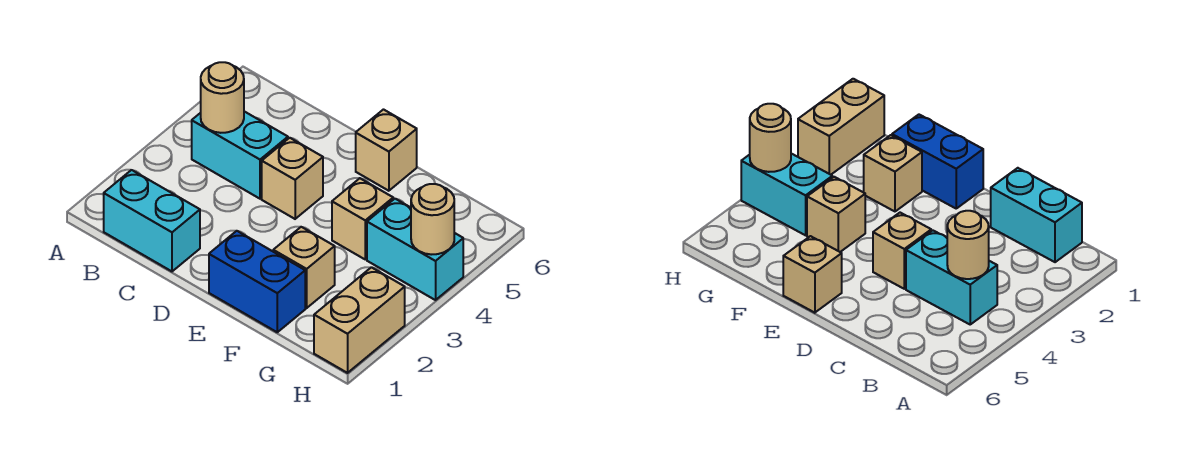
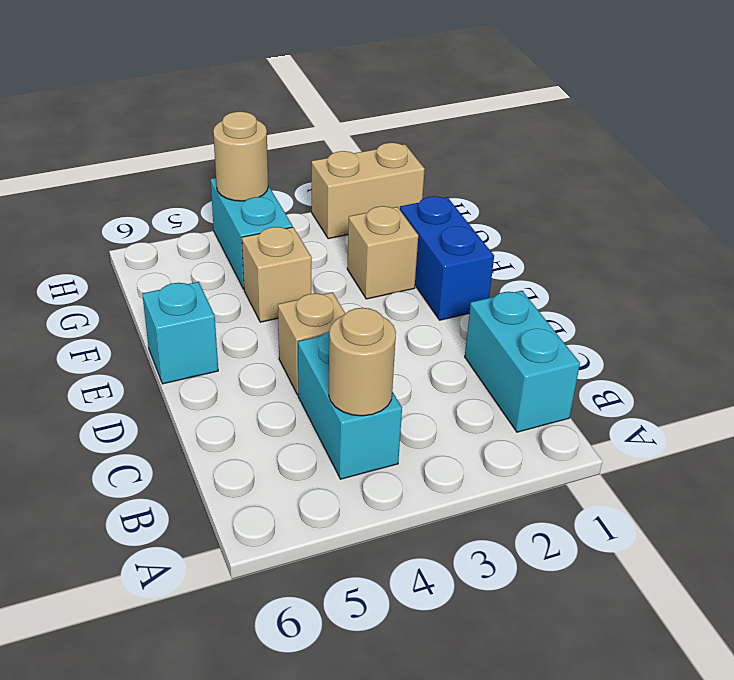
tan 1x1 brick [356,110,417,191] -> cyan 1x1 brick [142,282,218,384]

